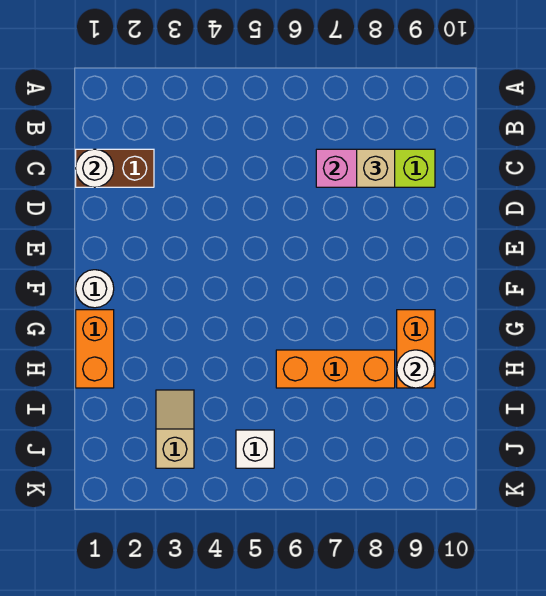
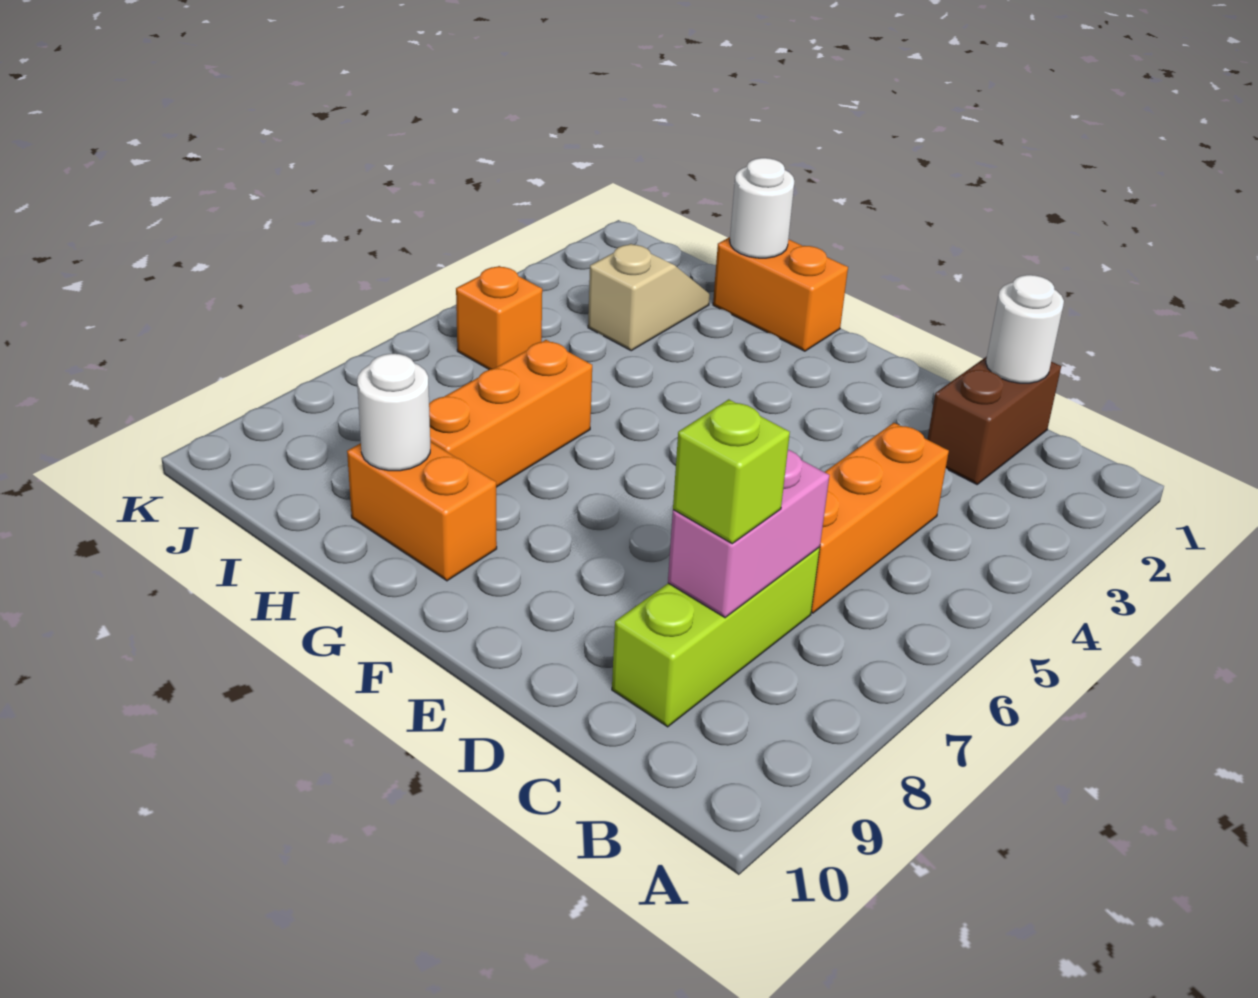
none -> orange 1x3 brick [811,423,949,613]
tan 1x1 brick [357,149,395,187] -> lime 1x1 brick [673,399,790,544]
white 1x1 round brick [76,270,114,308] -> white 1x1 round brick moved to [730,158,794,258]
tan 1x2 slope [156,390,194,468] -> tan 1x2 slope turned to [588,244,710,351]
white 1x1 brick [236,430,274,468] -> orange 1x1 brick [456,266,542,370]

